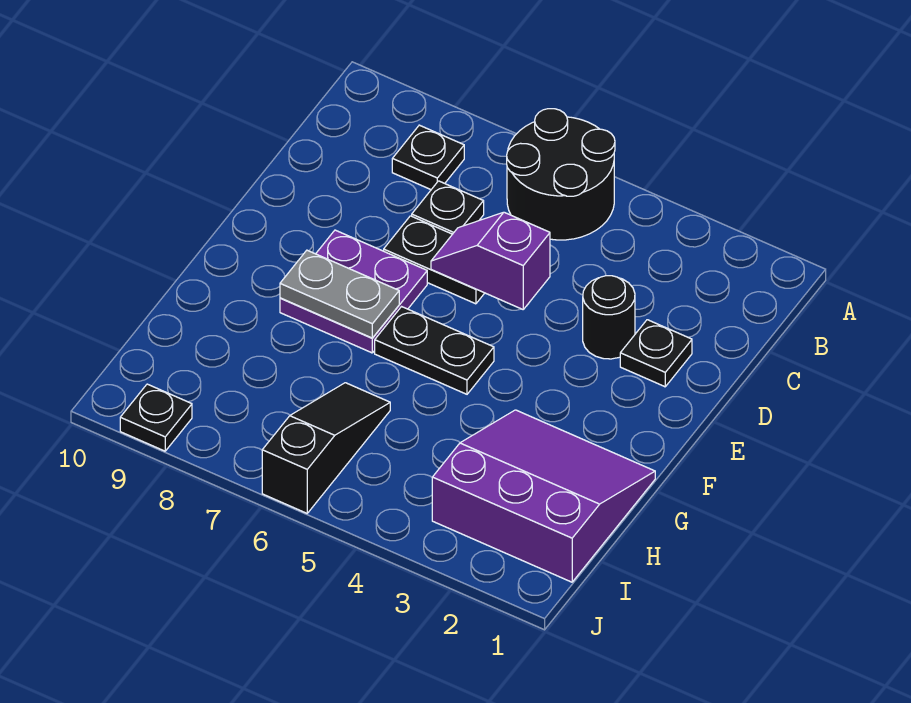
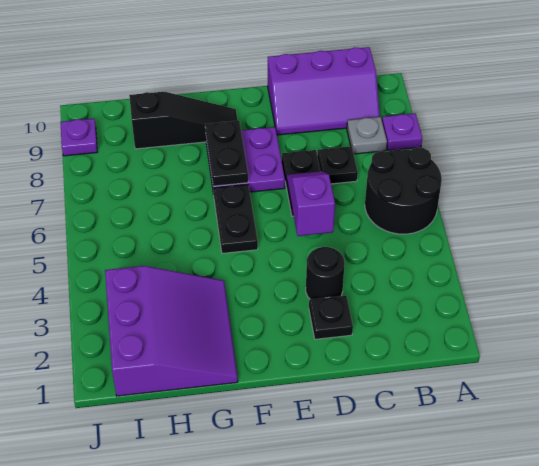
none -> purple 1x1 plate [382,113,422,151]
black 1x1 plate [392,125,464,189] -> grey 1x1 plate [347,117,387,154]
none -> purple 2x3 slope [268,47,380,135]
grey 1x2 plate [280,250,399,338] -> black 1x2 plate [205,121,248,186]
black 1x3 slope [262,383,390,513] -> black 1x3 slope moved to [129,92,238,149]
black 1x1 plate [120,384,192,451] -> purple 1x1 plate [60,119,97,156]

